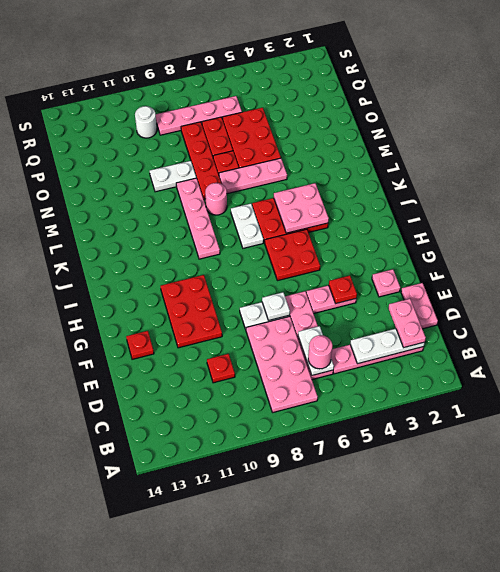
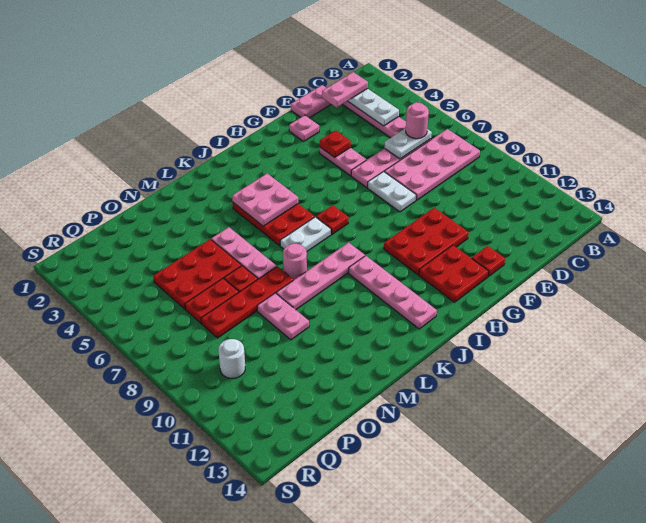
red 1x1 plate [207,354,235,383] -> red 1x1 plate moved to [316,205,349,235]
white 1x1 plate [262,292,290,321] -> none
red 2x2 plate [265,229,320,281] -> red 2x2 plate moved to [419,245,489,302]
white 1x2 plate [150,161,196,192] -> pink 1x2 plate [257,293,309,340]
pink 1x4 plate [156,96,242,135] -> pink 1x4 plate moved to [349,256,437,329]

